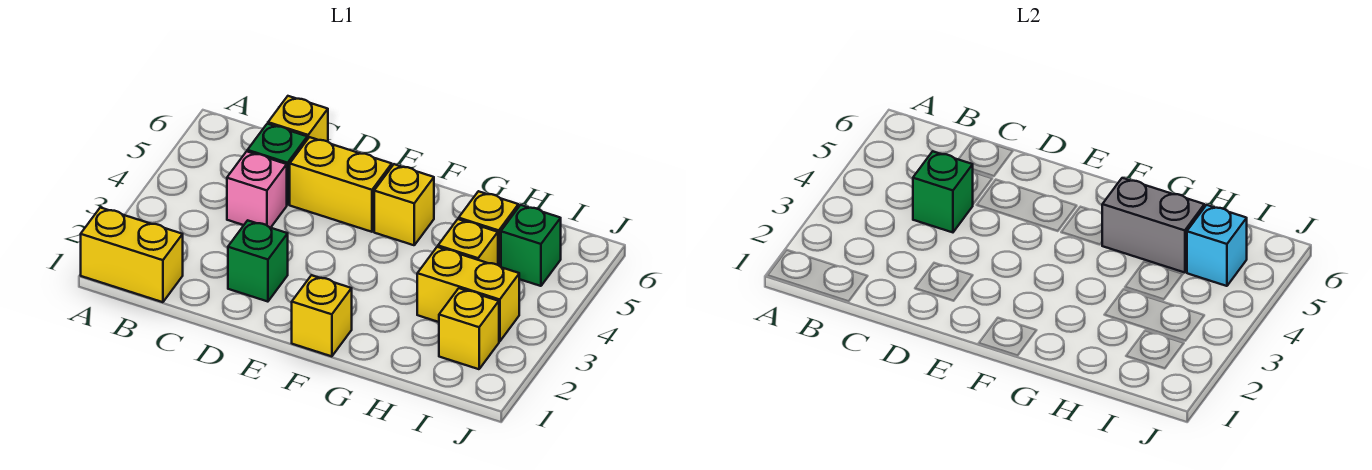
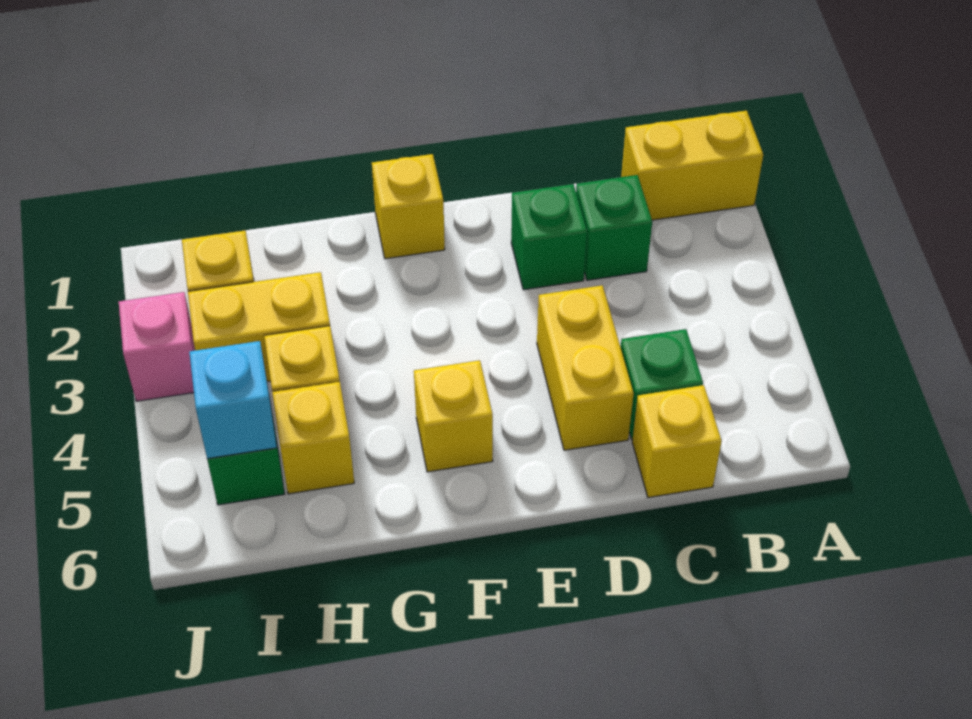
pink 1x1 brick [227,151,287,228] -> pink 1x1 brick moved to [119,292,195,401]
green 1x1 brick [913,151,973,232] -> green 1x1 brick moved to [576,175,652,280]
yellow 1x2 brick [290,137,392,232] -> yellow 1x2 brick turned to [537,285,634,450]
grey 1x2 brick [1102,178,1204,273] -> none

